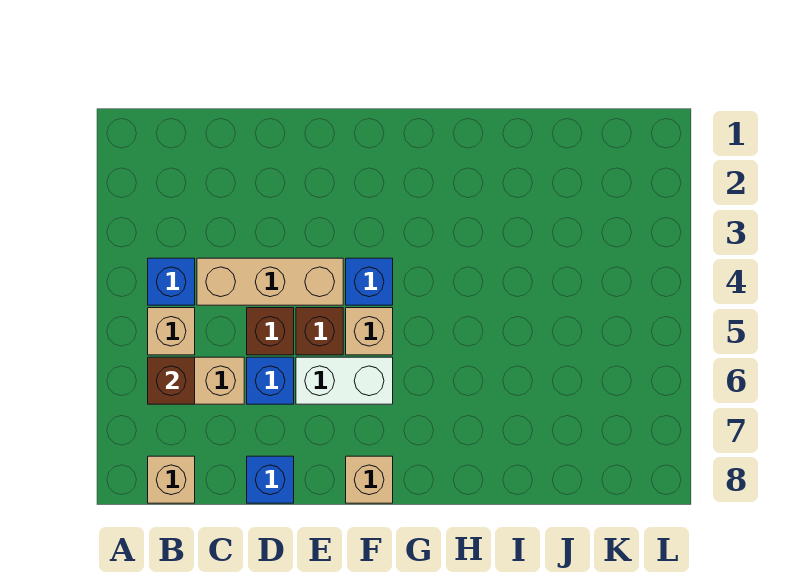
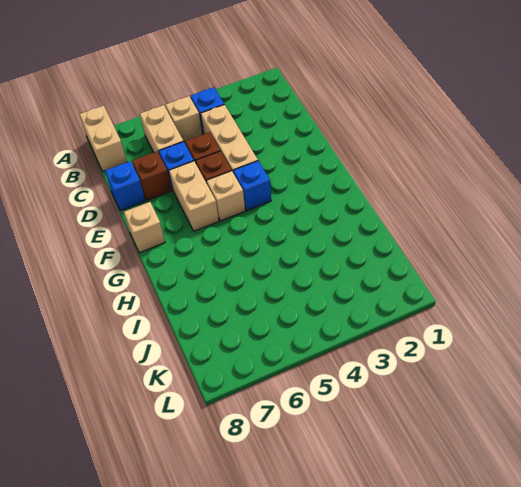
brown 1x1 brick [148,357,195,404] -> brown 1x1 brick moved to [132,152,172,200]
tan 1x1 brick [148,456,195,503] -> tan 1x2 brick [79,105,127,171]
white 1x2 brick [296,357,393,404] -> tan 1x2 brick [169,161,219,231]

